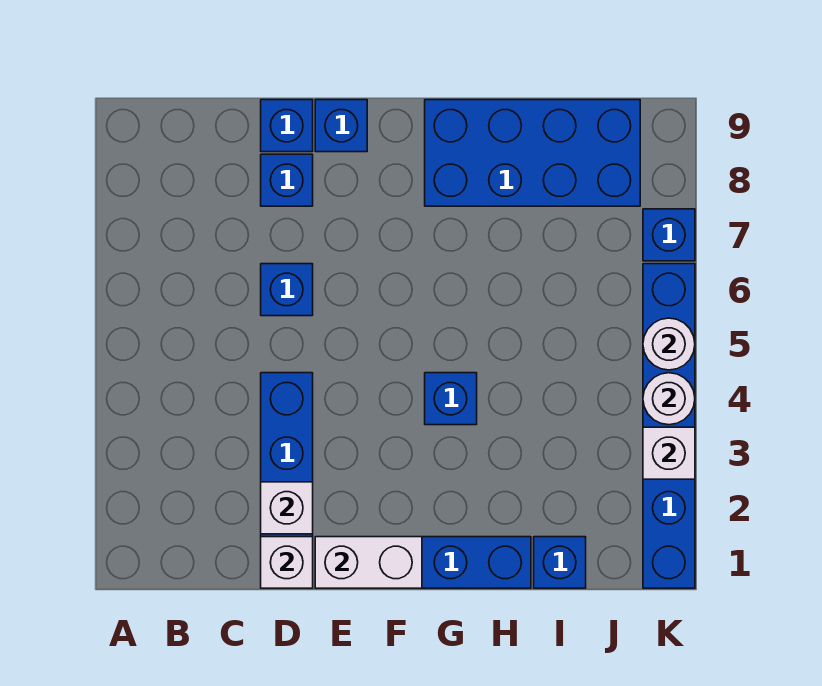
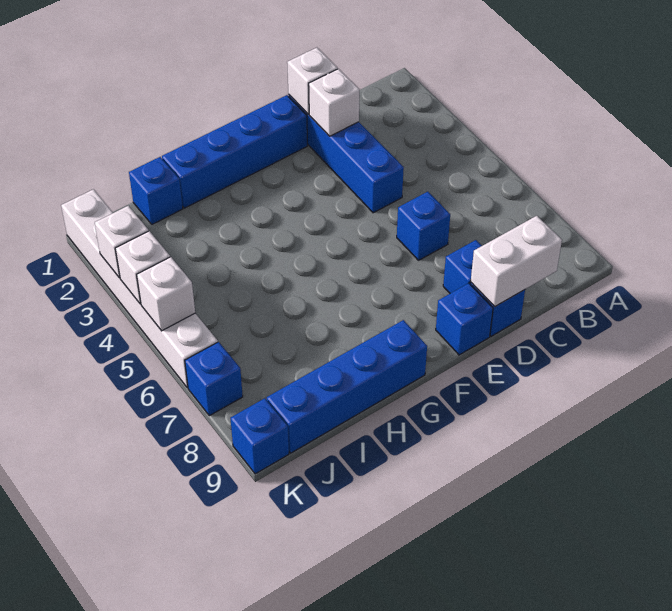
white 1x2 brick [315,537,422,588] -> white 1x2 brick moved to [471,216,562,307]
blue 1x1 brick [425,373,477,425] -> blue 1x1 brick moved to [230,398,289,474]
blue 2x4 brick [425,100,640,206] -> blue 1x4 brick [267,320,427,453]
blue 1x6 brick [643,264,695,588] -> white 1x6 brick [61,189,218,388]
white 1x1 round brick [643,373,695,425] -> white 1x1 brick [115,231,170,304]
white 1x1 round brick [643,318,695,370] -> white 1x1 brick [137,257,195,331]

